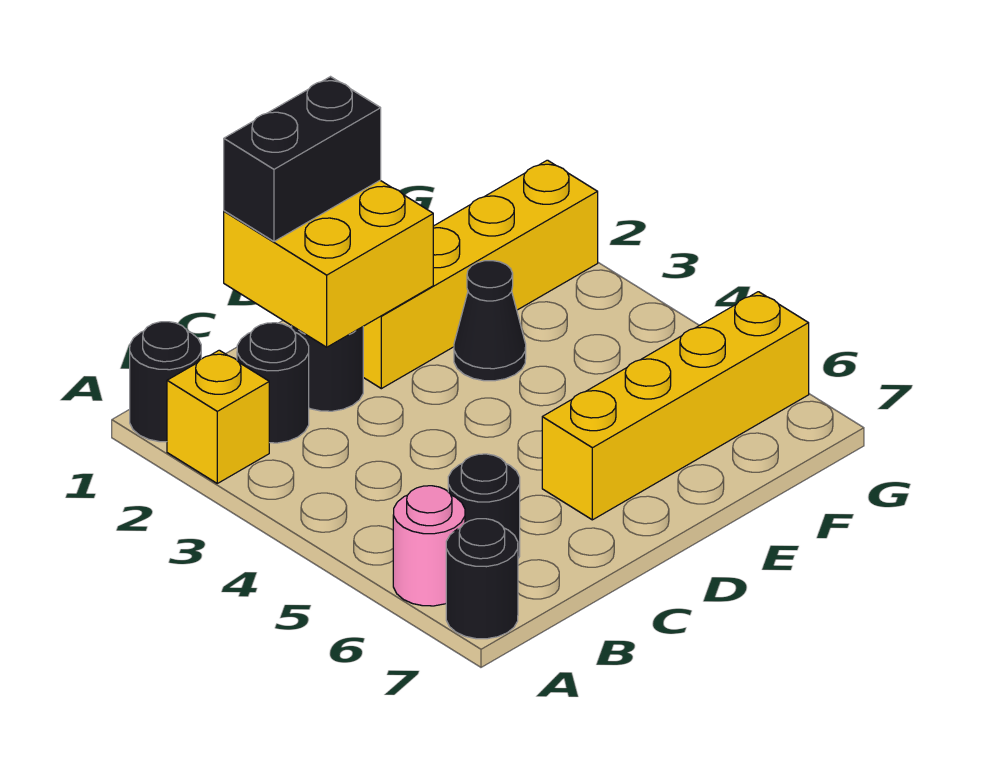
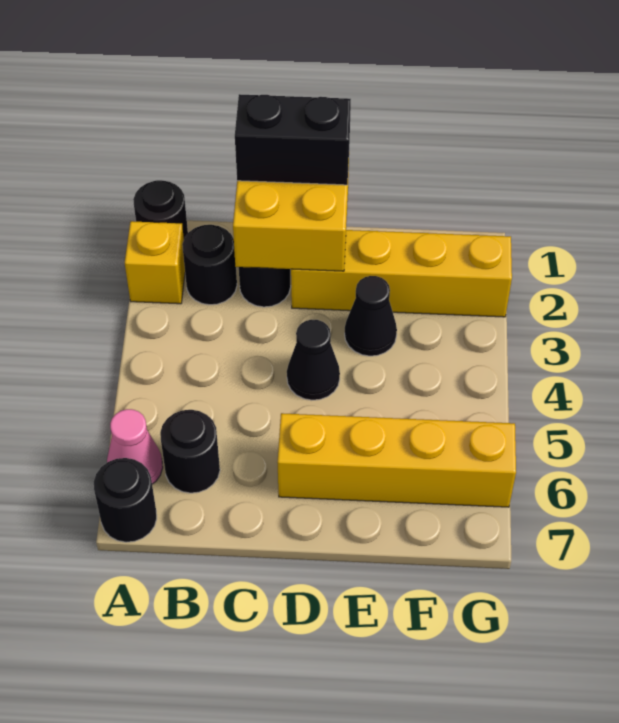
pink 1x1 round brick [393,486,465,606] -> pink 1x1 cone [107,409,163,484]
none -> black 1x1 cone [287,320,340,400]

